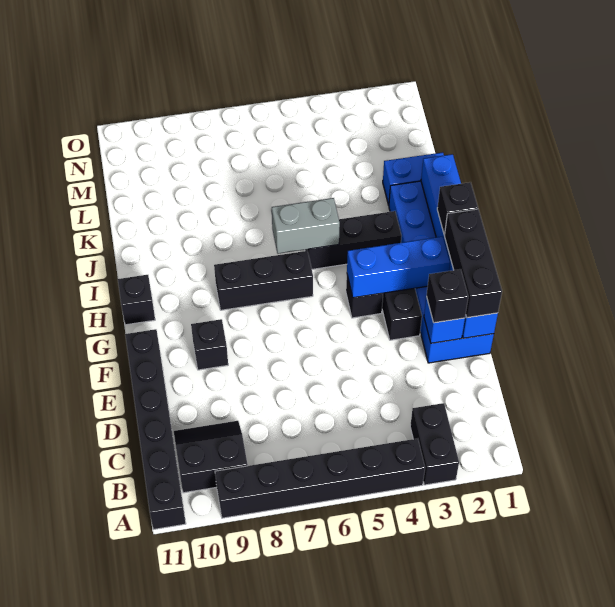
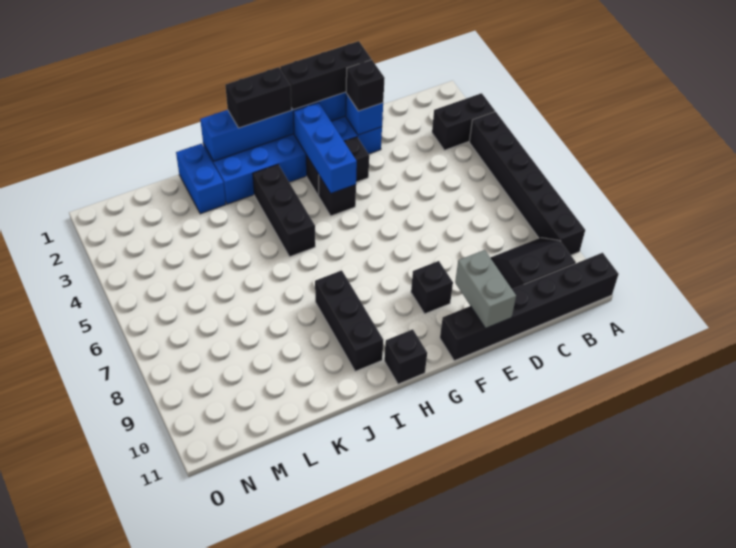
black 2x2 slope [174,421,248,493] -> black 2x2 slope turned to [491,238,576,289]
black 1x1 brick [437,182,478,235] -> black 1x2 brick [225,67,292,128]
black 1x3 brick [214,251,313,310] -> black 1x3 brick moved to [315,270,383,371]
grey 1x2 brick [272,198,340,254] -> grey 1x2 brick moved to [455,250,516,328]

